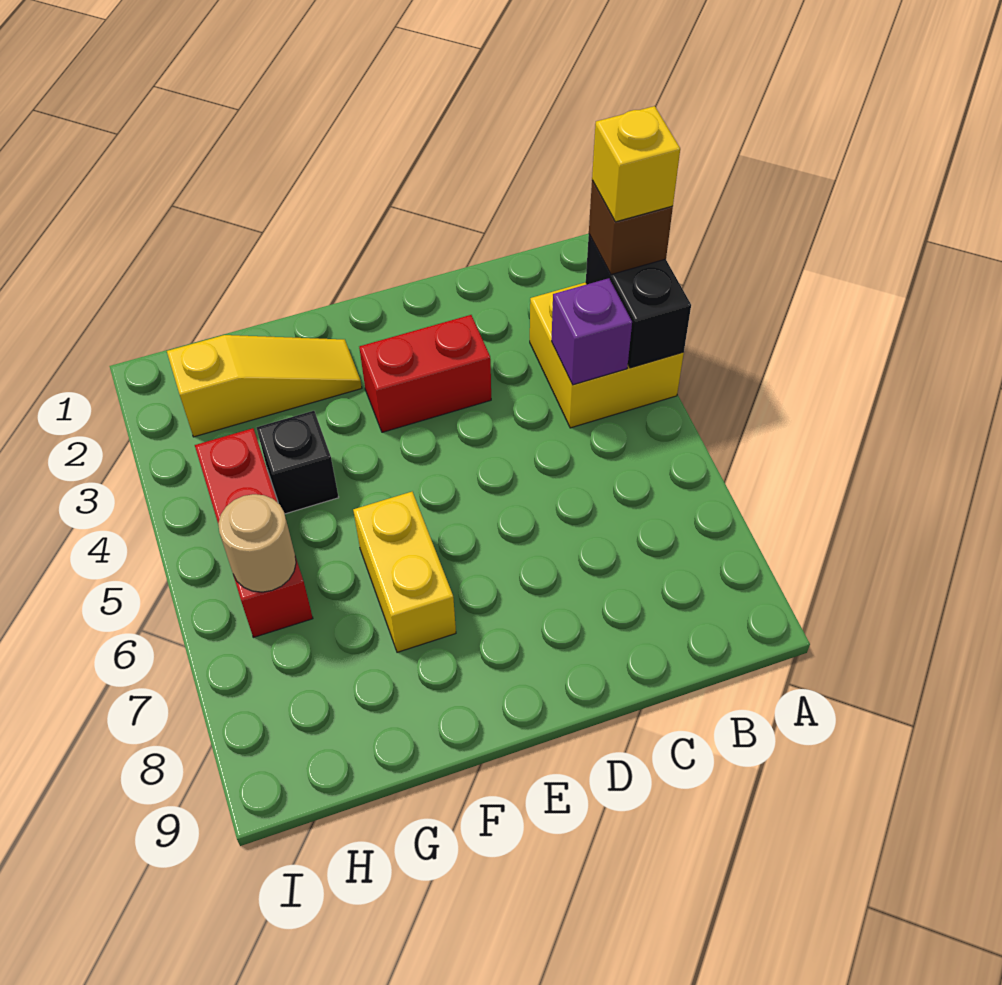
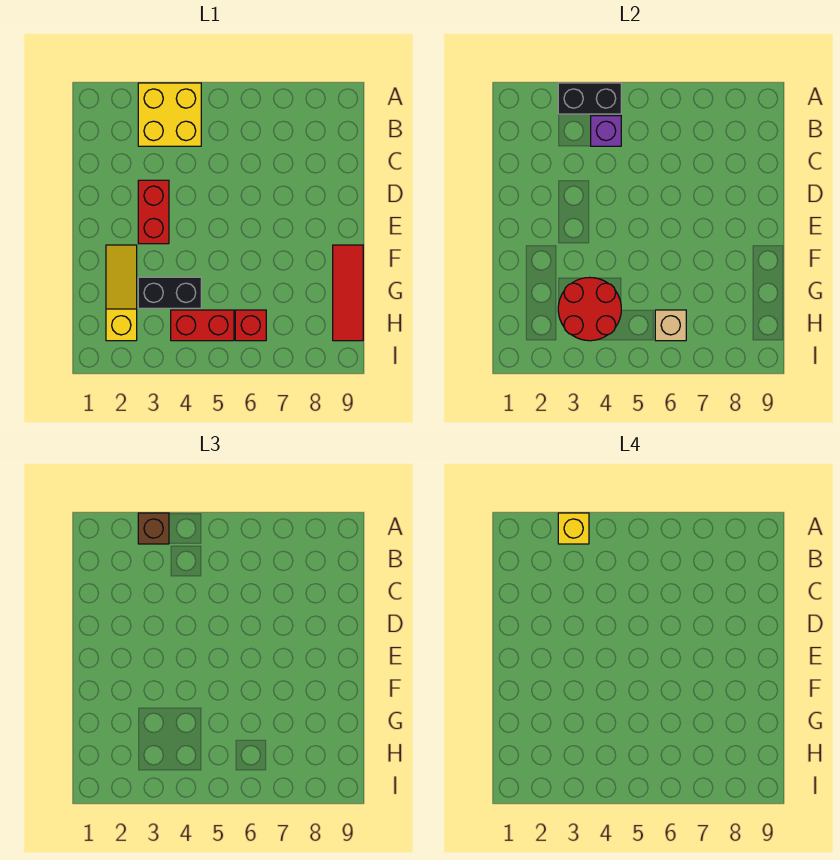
yellow 1x2 brick [353,492,456,652] -> none
none -> red 1x3 tile [333,245,363,341]
none -> red 2x2 round brick [558,277,621,341]
black 1x1 brick [257,411,339,514] -> black 1x2 brick [138,277,201,308]
tan 1x1 round brick [218,494,296,592] -> tan 1x1 brick [655,310,686,341]

